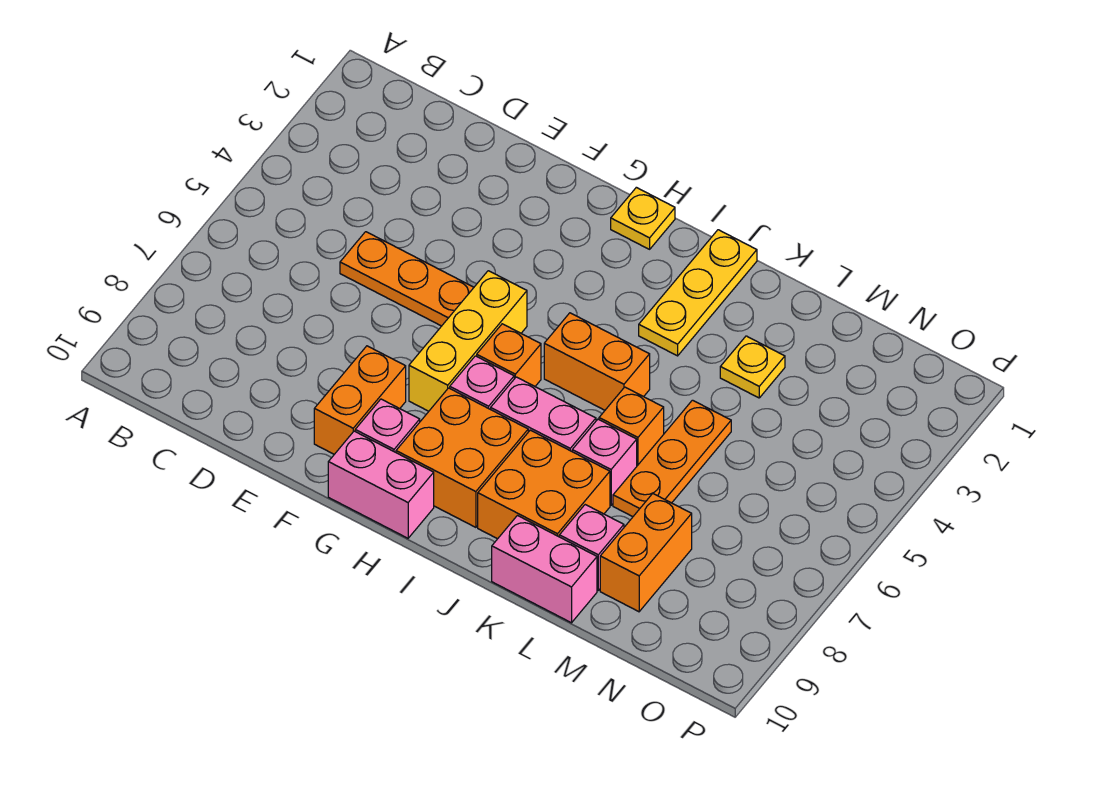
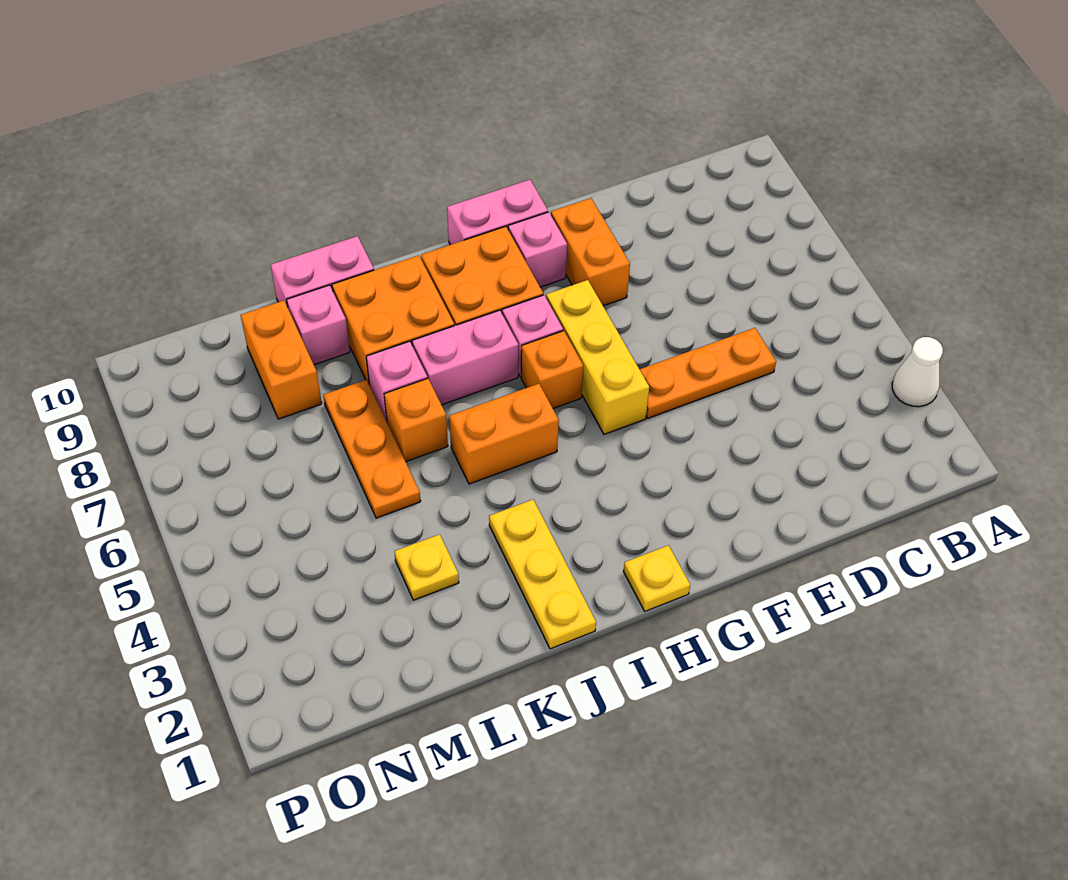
none -> white 1x1 cone [892,337,943,407]

